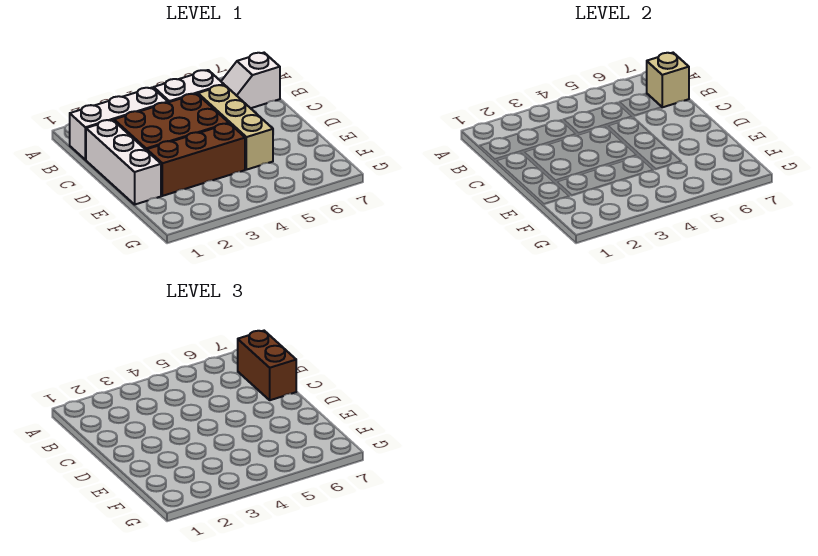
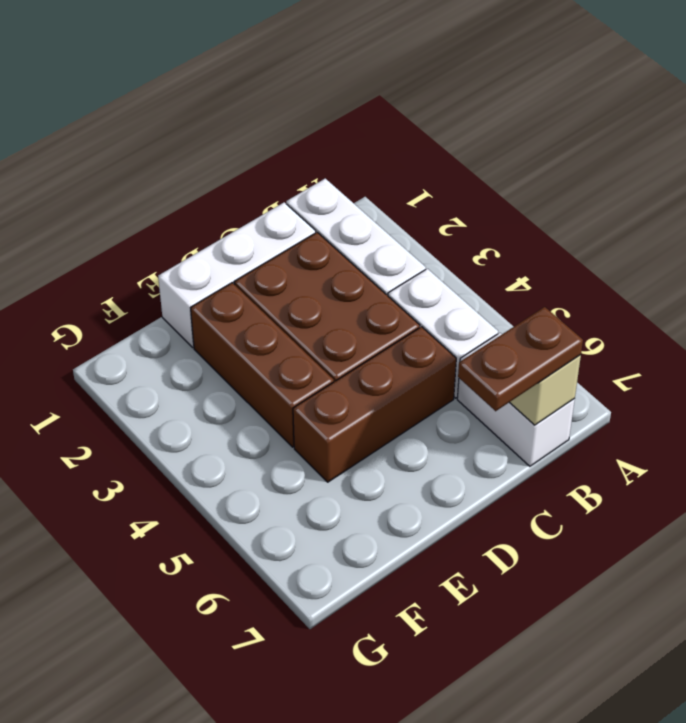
white 1x2 slope [221,53,280,108] -> white 1x2 brick [457,333,575,466]
brown 1x2 brick [238,331,296,400] -> brown 1x2 plate [458,307,583,411]
tan 1x3 brick [198,85,273,170] -> brown 1x3 brick [293,327,456,482]

